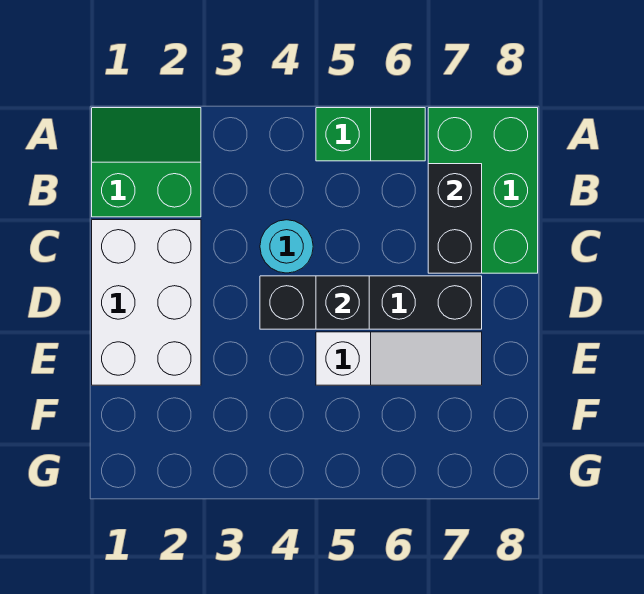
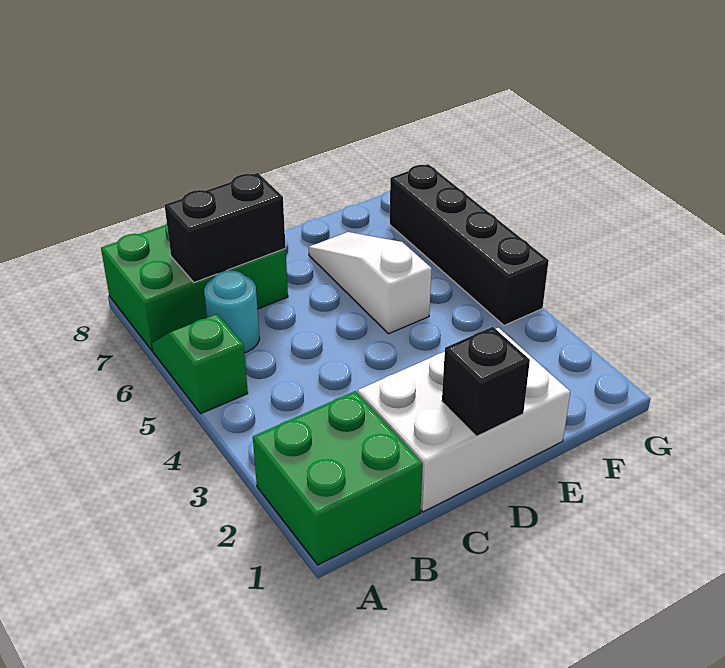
green 2x2 slope [92,108,201,217] -> green 2x2 brick [253,391,423,565]
cyan 1x1 round brick [260,220,313,273] -> cyan 1x1 round brick moved to [204,270,260,353]
black 1x4 brick [260,276,482,329] -> black 1x4 brick moved to [390,164,549,325]
black 1x1 brick [316,276,369,329] -> black 1x1 brick moved to [442,327,530,436]

